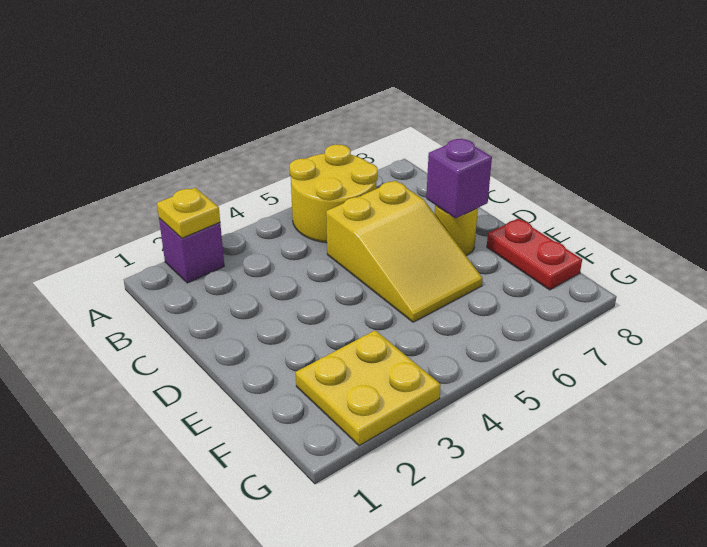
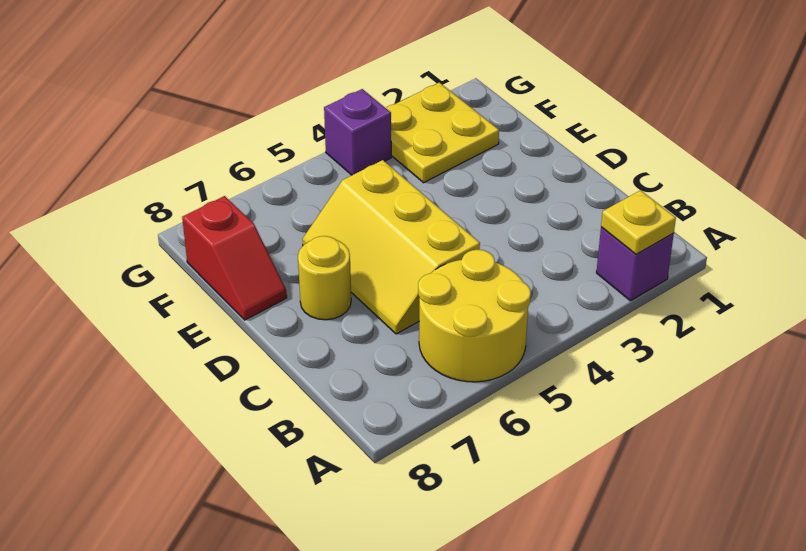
yellow 2x3 slope [326,181,483,322] -> yellow 2x3 slope turned to [302,160,480,334]
purple 1x1 brick [426,139,492,218] -> purple 1x1 brick moved to [324,89,391,175]
red 1x2 plate [487,218,582,290] -> red 1x2 slope [182,196,287,320]

